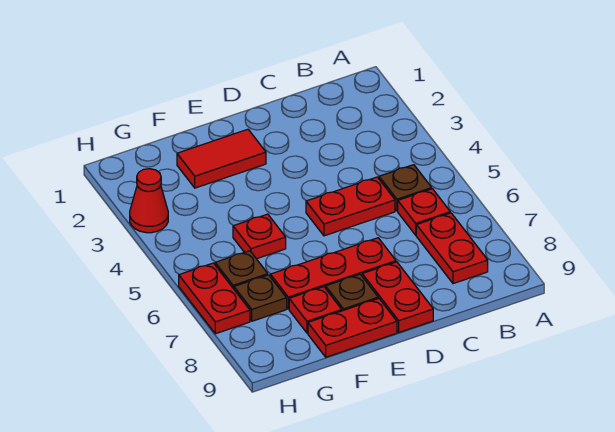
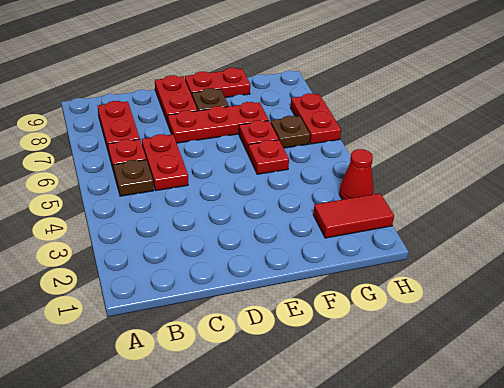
red 1x2 plate [306,177,395,236] -> red 1x2 plate turned to [142,134,188,190]
red 1x2 tile [177,129,266,188] -> red 1x2 tile moved to [313,193,394,238]
red 1x1 plate [289,287,342,333] -> red 1x1 plate moved to [239,120,279,153]
brown 1x1 plate [234,275,287,321] -> none

